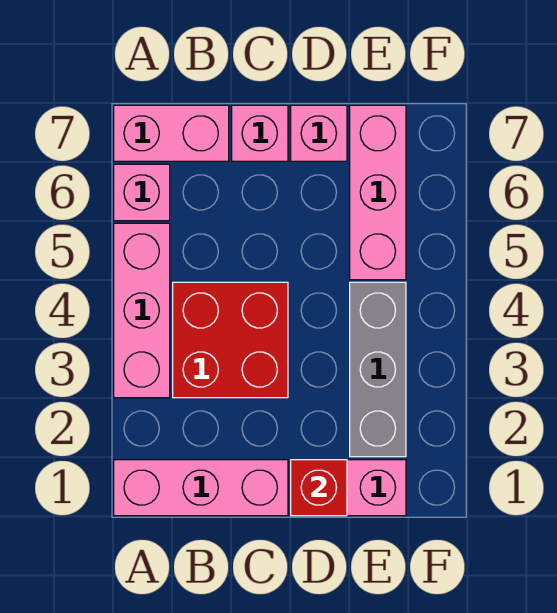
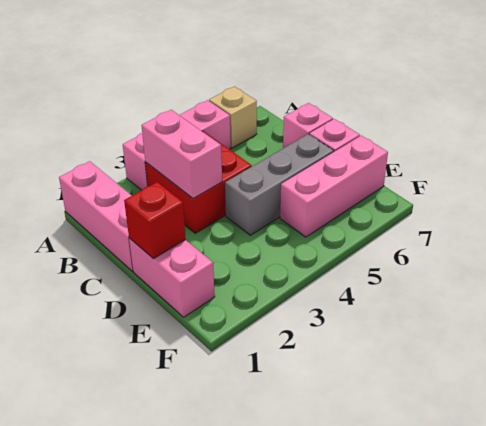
pink 1x1 brick [114,164,170,221] -> tan 1x1 brick [209,87,257,148]
pink 1x2 brick [114,105,229,161] -> pink 1x2 brick moved to [141,110,222,199]
grey 1x3 brick [350,282,406,457] -> grey 1x3 brick moved to [225,134,334,235]

